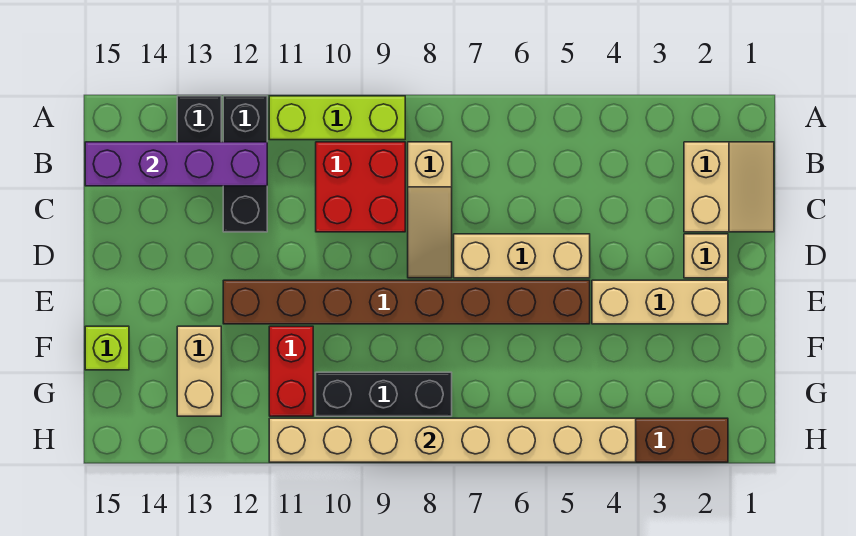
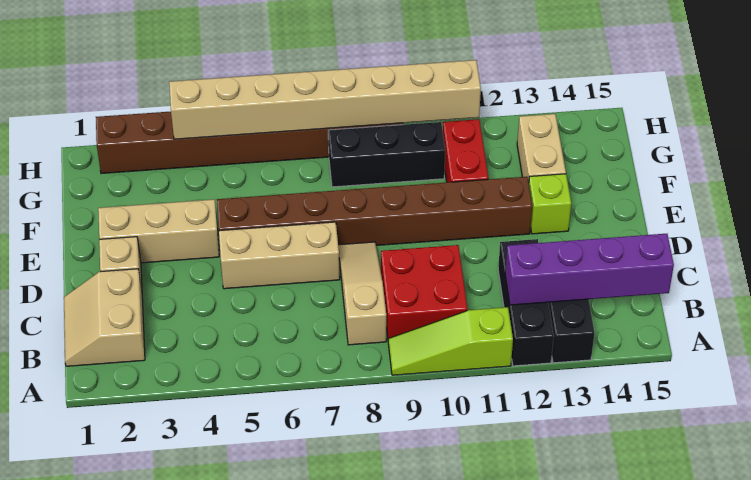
lime 1x3 brick [269,96,405,140] -> lime 1x3 slope [388,307,513,375]
lime 1x1 brick [85,326,129,370] -> lime 1x1 brick moved to [529,174,571,234]

